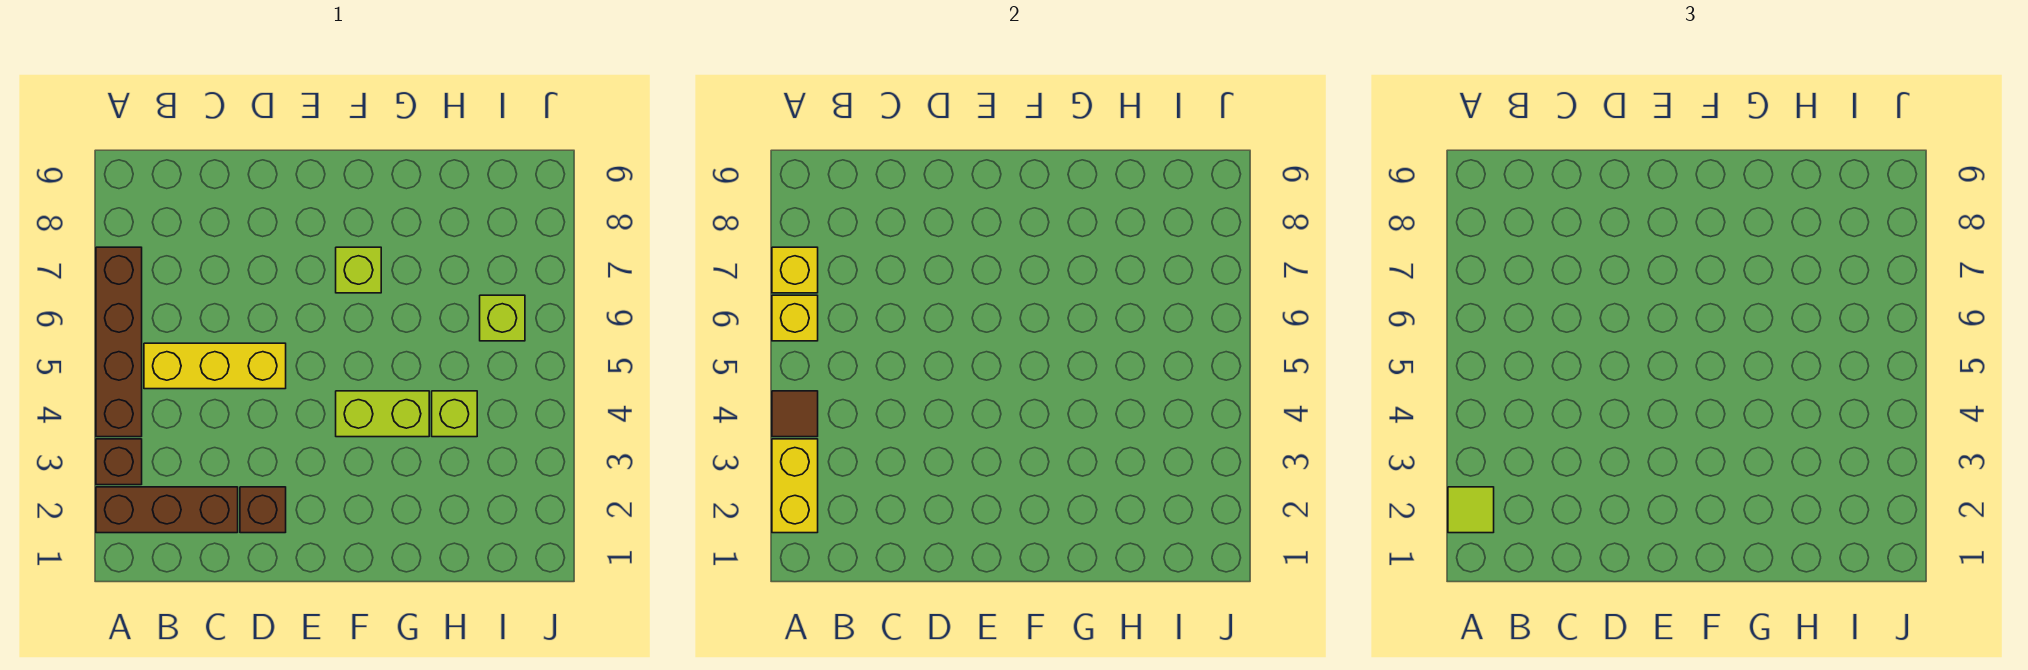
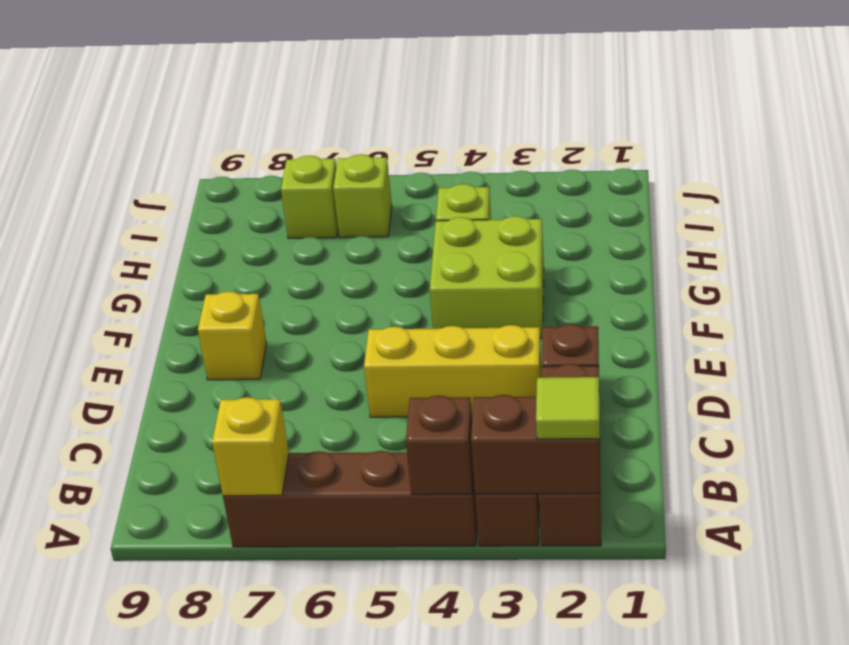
yellow 1x2 brick [772,439,818,533] -> brown 1x2 brick [471,395,601,495]
brown 1x1 tile [772,391,818,437] -> brown 1x1 brick [406,395,473,495]
yellow 1x1 brick [772,295,818,341] -> yellow 1x1 brick moved to [198,291,267,380]
yellow 1x3 brick [144,343,286,389] -> yellow 1x3 brick turned to [364,325,542,417]
lime 1x2 brick [336,391,429,437] -> lime 2x2 brick [430,216,544,338]
lime 1x1 brick [336,247,381,293] -> lime 1x1 brick moved to [281,156,338,239]

